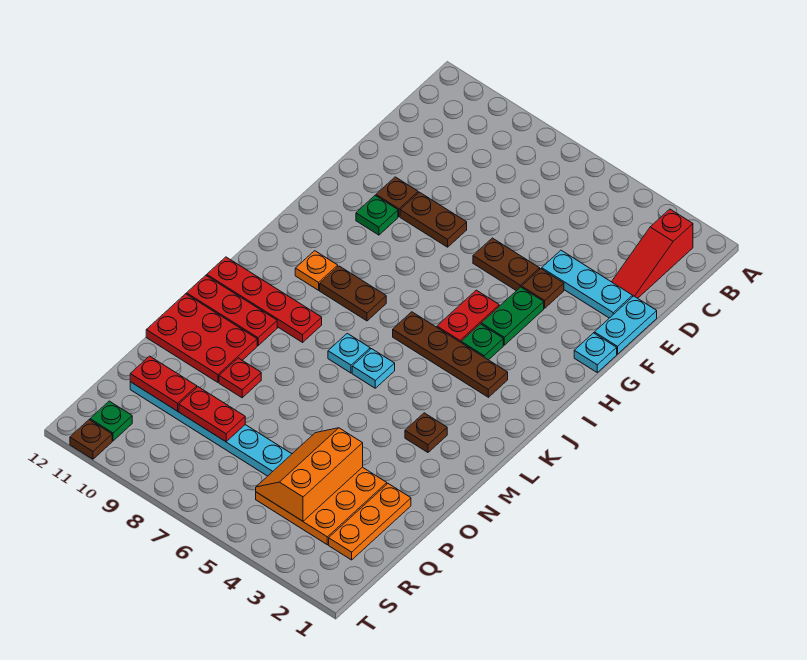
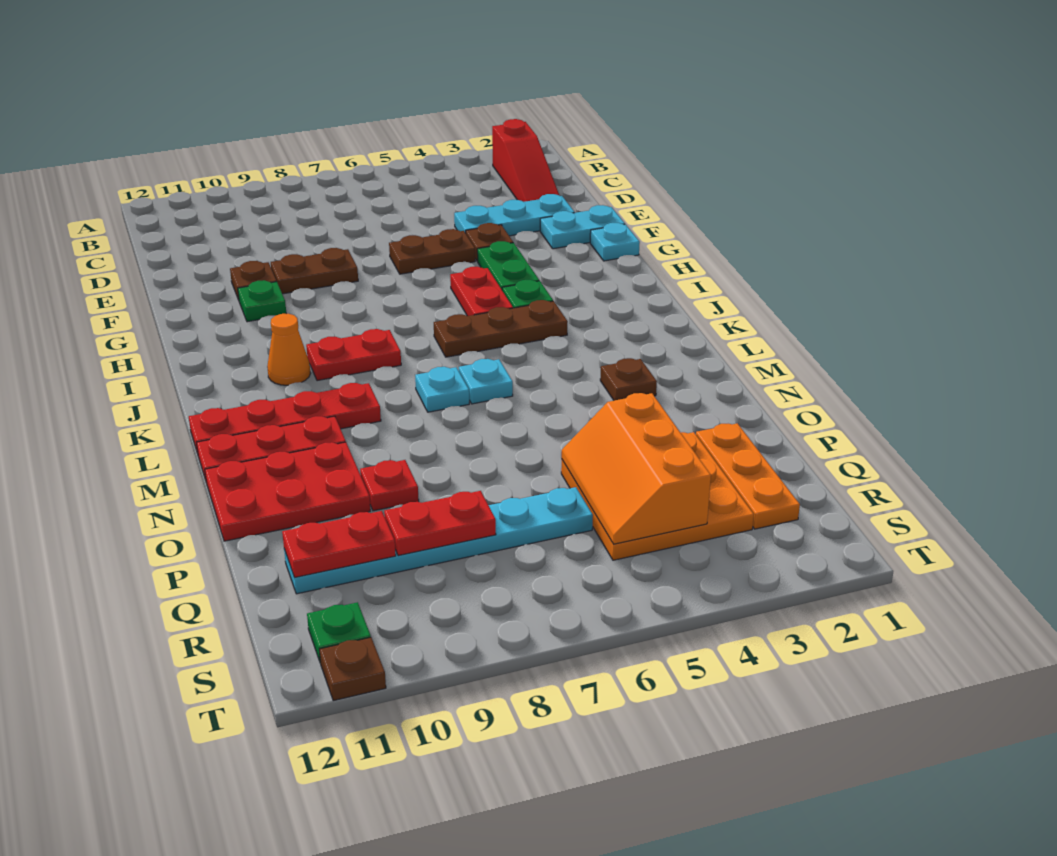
cyan 1x2 plate [594,296,657,354] -> cyan 1x2 plate turned to [540,205,625,249]
brown 1x4 plate [393,312,508,397] -> brown 1x3 plate [434,300,568,357]
brown 1x2 plate [320,266,386,321] -> red 1x2 plate [306,329,401,381]
orange 1x1 plate [295,251,338,290] -> orange 1x1 cone [267,314,311,385]

